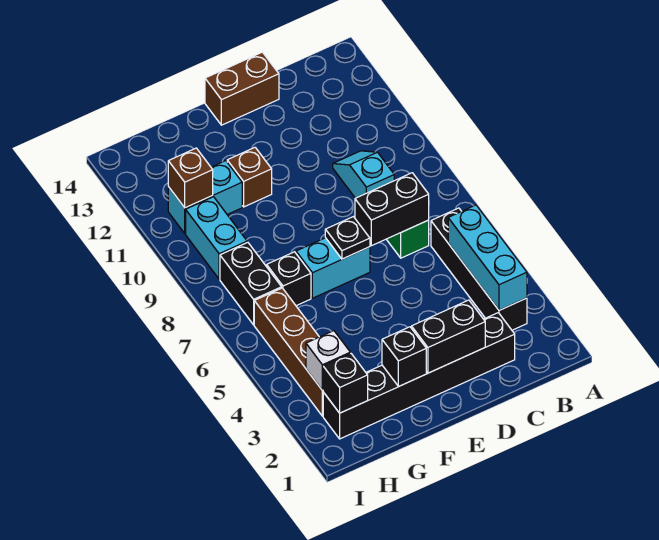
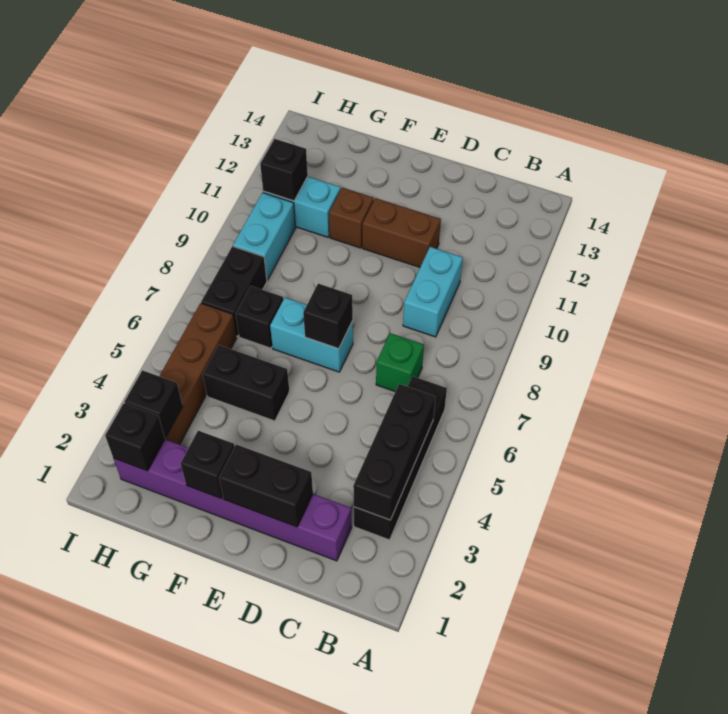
cyan 1x3 brick [448,205,527,310] -> black 1x3 brick [353,384,435,520]
black 1x6 brick [323,313,515,439] -> purple 1x6 brick [114,439,352,561]
black 1x2 brick [355,173,429,246] -> black 1x2 brick moved to [203,345,289,421]
cyan 1x2 slope [333,151,394,198] -> cyan 1x2 brick [403,247,463,337]
brown 1x2 brick [205,52,279,125] -> brown 1x2 brick moved to [362,198,441,267]
black 1x1 plate [325,217,370,259] -> black 1x1 brick [303,284,353,349]
white 1x1 brick [306,331,350,390] -> black 1x1 brick [125,370,183,437]
brown 1x1 brick [168,148,213,208] -> black 1x1 brick [260,139,308,201]

